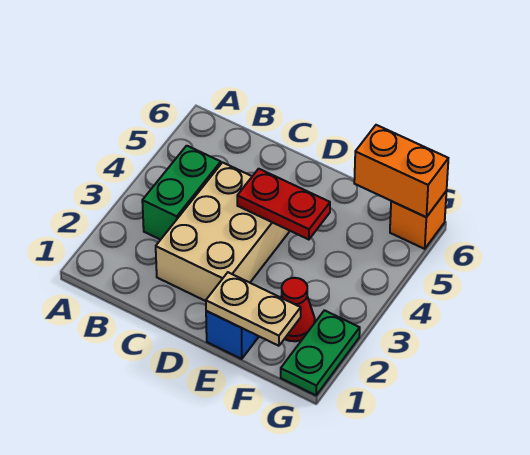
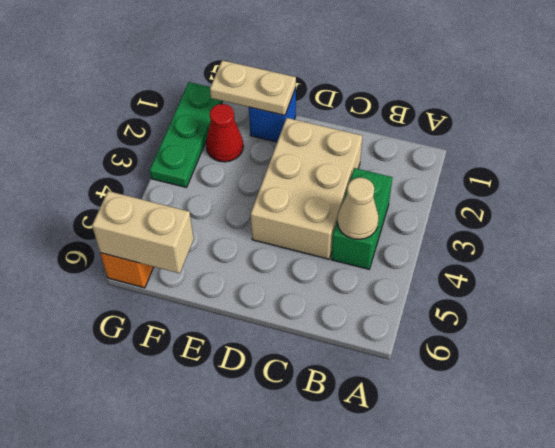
none -> tan 1x1 cone [337,178,379,239]
red 1x2 plate [237,169,330,240] -> none
orange 1x2 brick [354,125,448,217] -> tan 1x2 brick [92,191,194,273]
green 1x2 plate [281,310,360,395] -> green 1x3 plate [150,82,223,188]

